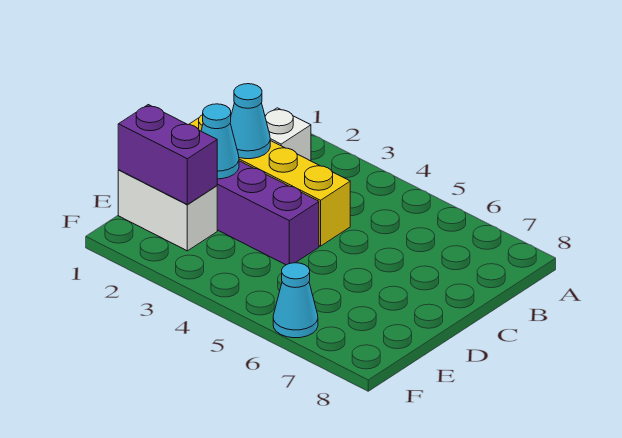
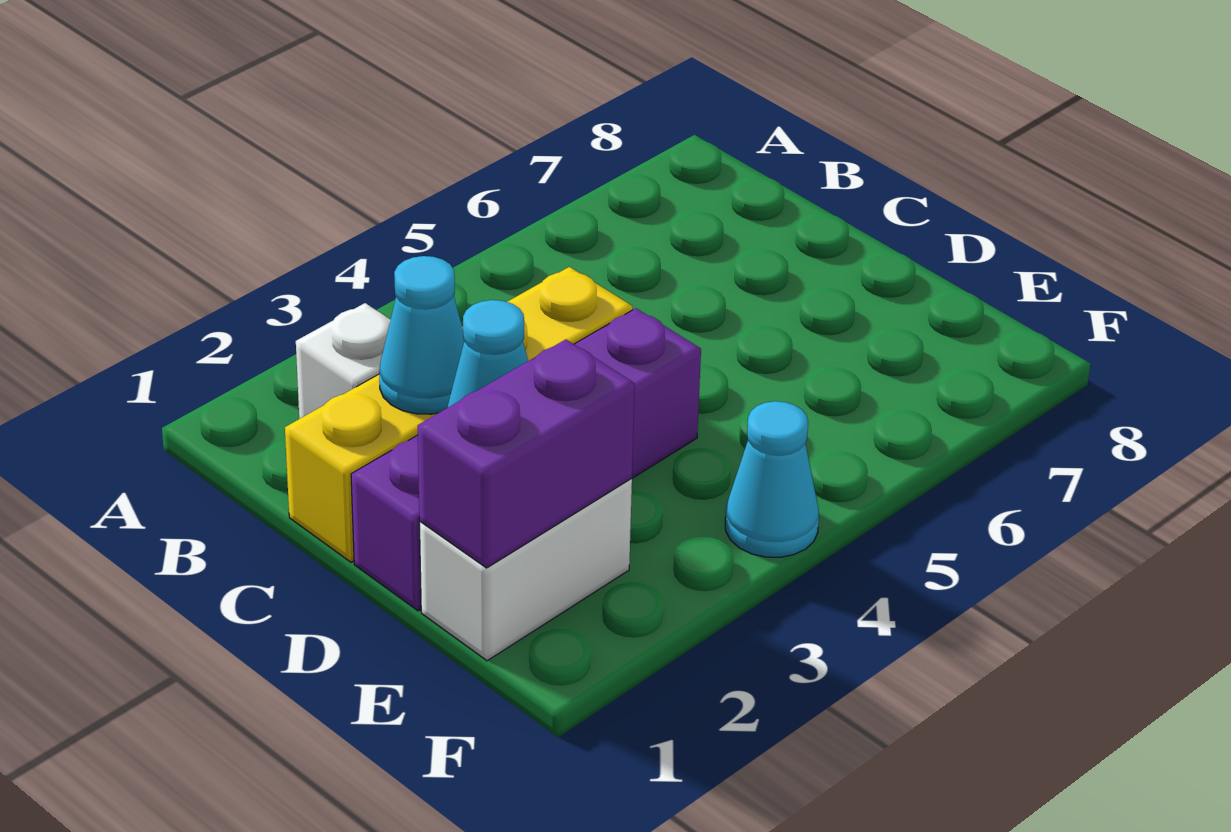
cyan 1x1 cone [273,263,318,338] -> cyan 1x1 cone moved to [725,401,819,557]

